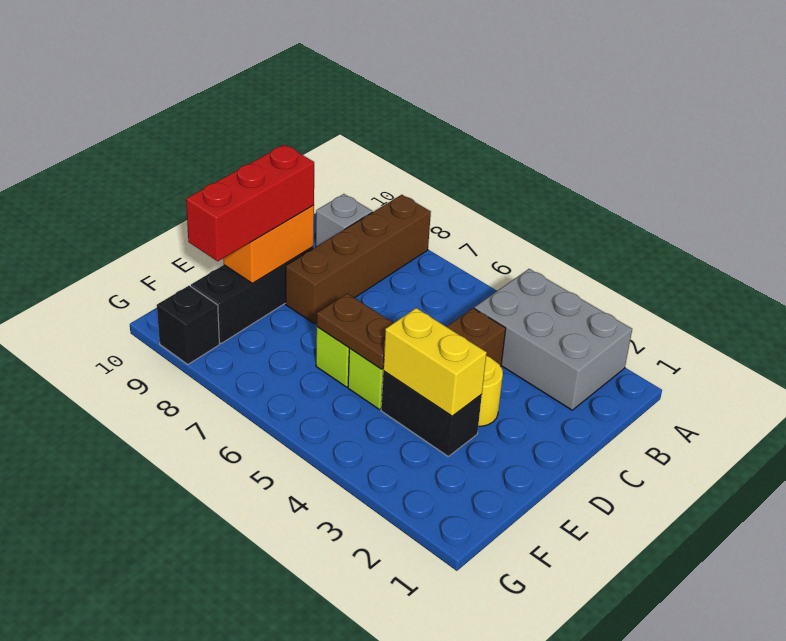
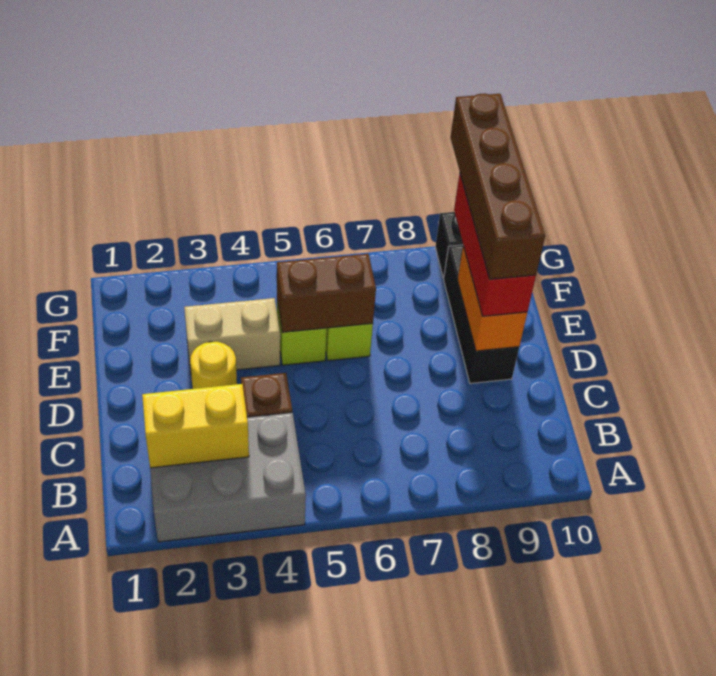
brown 1x4 brick [286,195,431,324] -> brown 1x4 brick moved to [451,94,545,279]
grey 1x1 brick [316,194,372,247] -> none
black 1x2 brick [381,371,482,456] -> tan 1x2 brick [184,298,280,371]
yellow 1x2 brick [383,308,487,416] -> yellow 1x2 brick moved to [142,384,249,468]
brown 1x2 plate [317,293,393,369] -> brown 1x2 brick [277,254,376,332]

